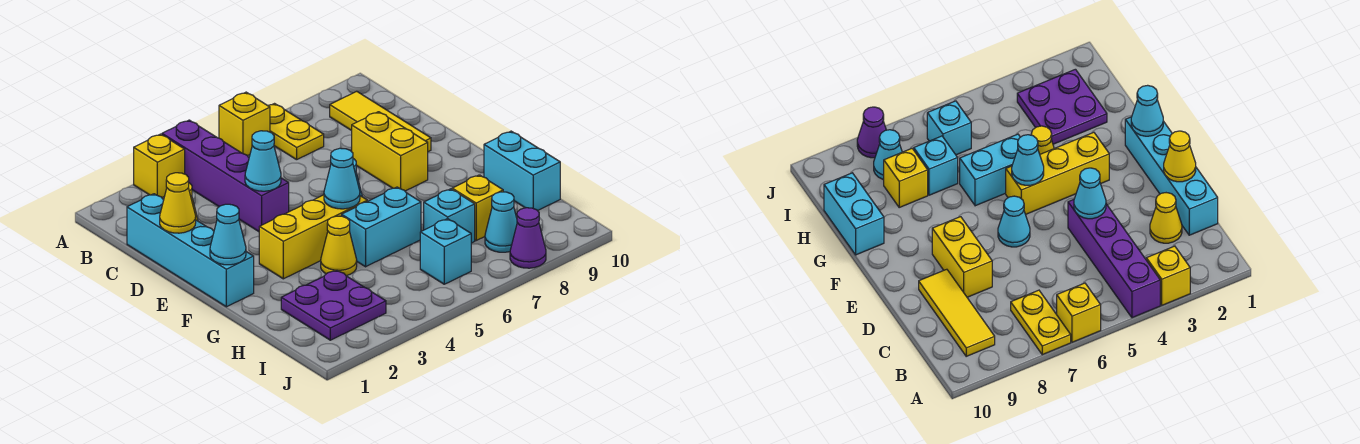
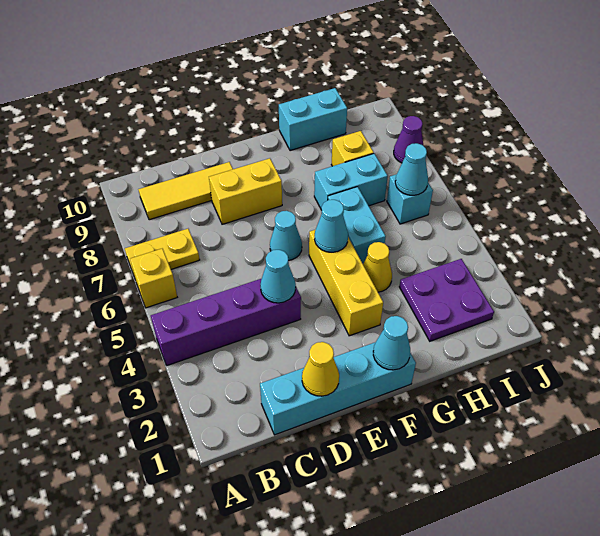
yellow 1x1 brick [134,134,185,197] -> none
yellow 1x1 cone [1150,193,1182,243] -> none
cyan 1x1 brick [424,189,475,243] -> cyan 1x2 brick [314,154,388,210]
cyan 1x1 cone [485,192,517,252] -> cyan 1x1 cone moved to [395,143,428,195]

